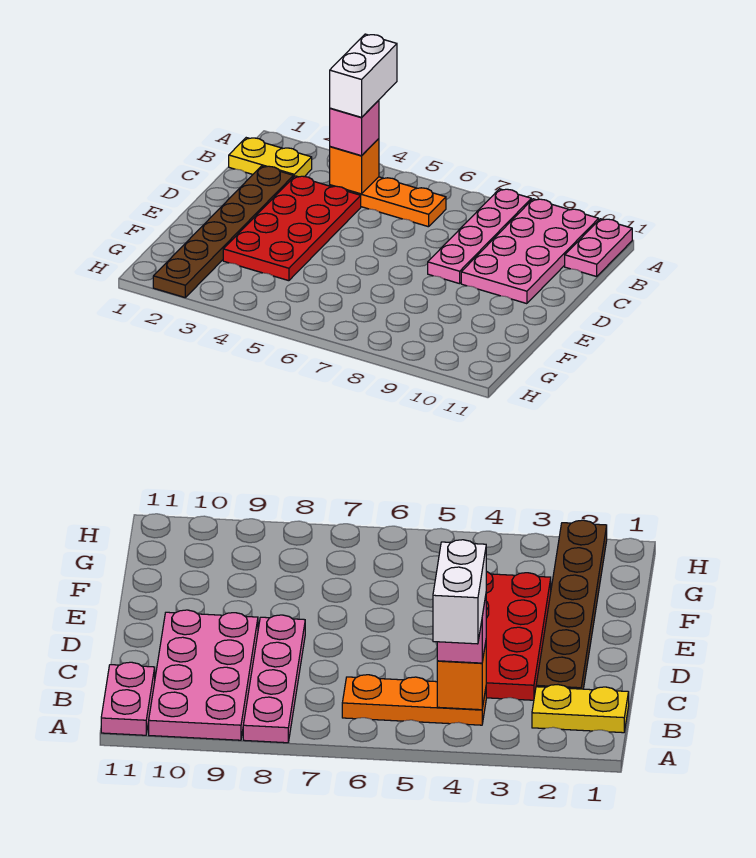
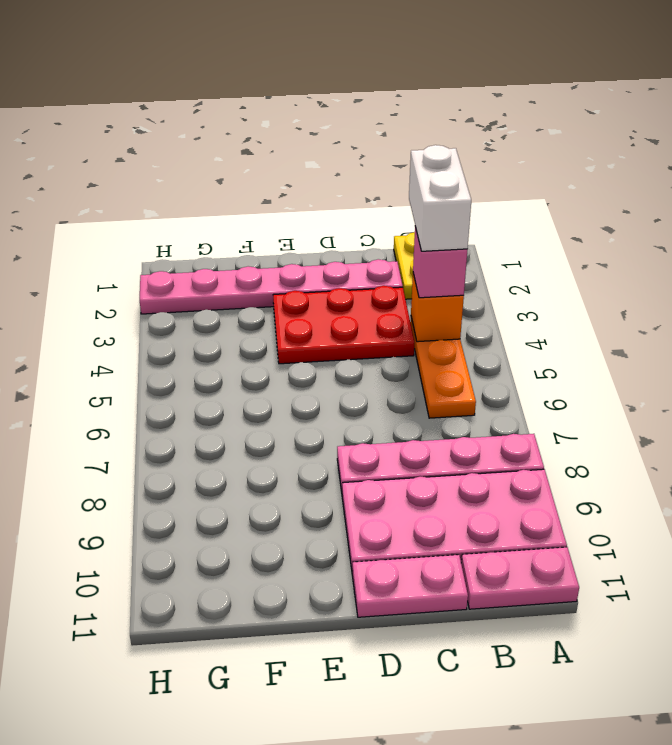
white 1x2 brick [330,34,397,117] -> white 1x2 brick turned to [409,145,471,251]
brown 1x6 plate [153,166,294,297] -> pink 1x6 plate [140,259,403,314]
red 2x4 plate [223,176,361,281] -> red 2x3 plate [273,286,414,364]
none -> pink 1x2 plate [352,555,468,617]

